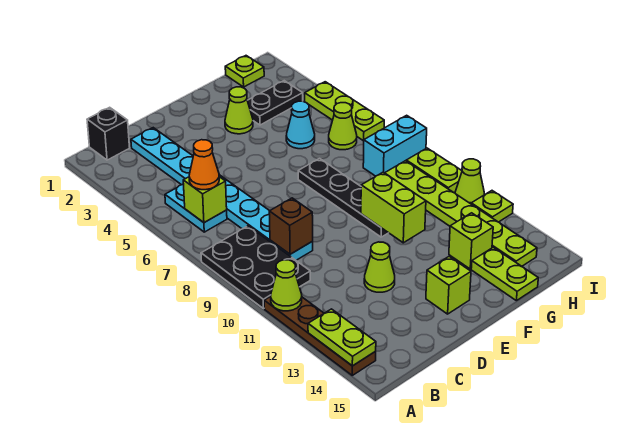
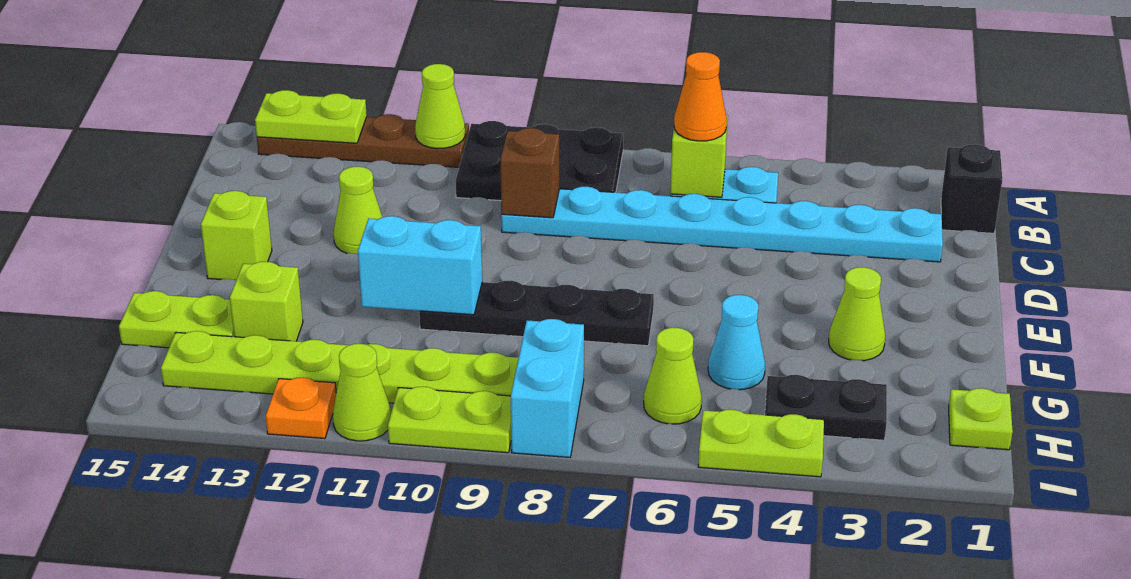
lime 1x2 brick [361,172,426,243] -> cyan 1x2 brick [358,216,482,315]
black 1x2 plate [247,81,303,125] -> black 1x2 plate turned to [765,375,887,440]
lime 1x3 plate [305,82,384,141] -> lime 1x2 plate [698,410,824,477]
lime 1x1 plate [471,191,513,222] -> orange 1x1 plate [266,378,336,438]

